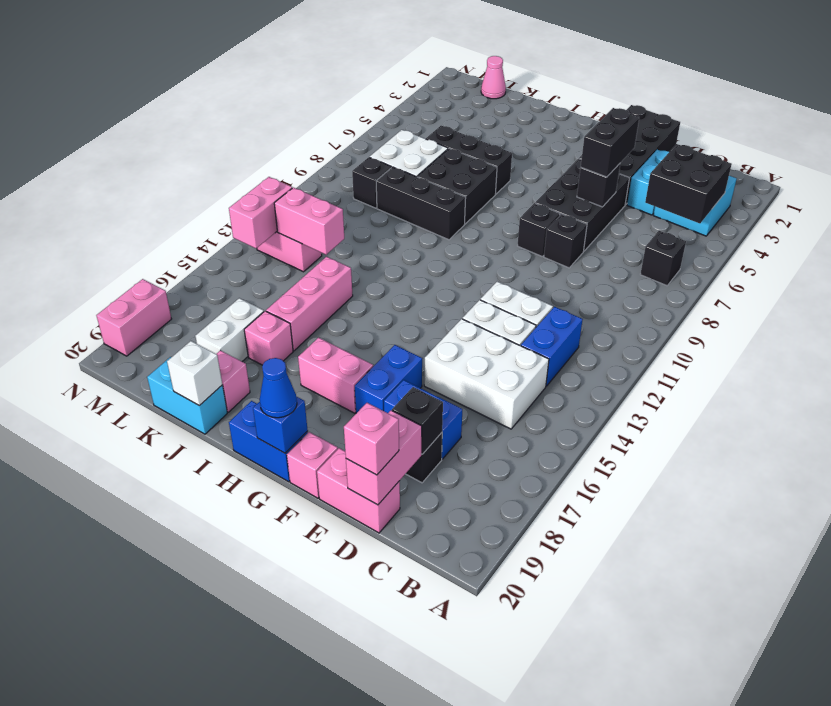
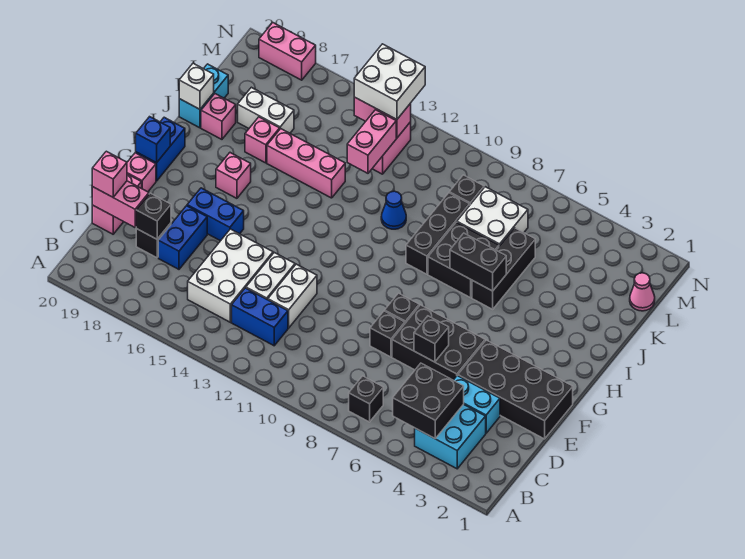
black 1x2 brick [581,108,639,177] -> black 1x2 brick moved to [450,233,506,291]
pink 1x2 brick [298,338,373,413] -> pink 1x1 brick [216,153,251,198]
blue 1x1 cone [260,358,297,418] -> blue 1x1 cone moved to [381,191,406,229]
none -> white 2x2 brick [354,44,425,120]

